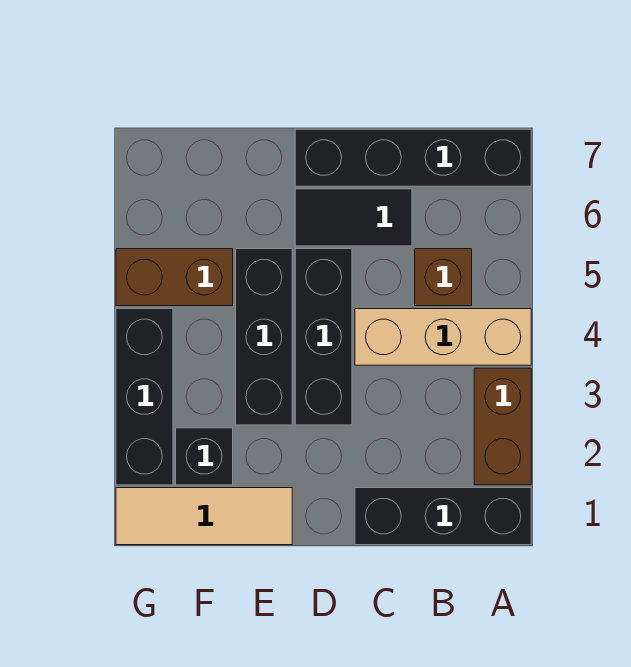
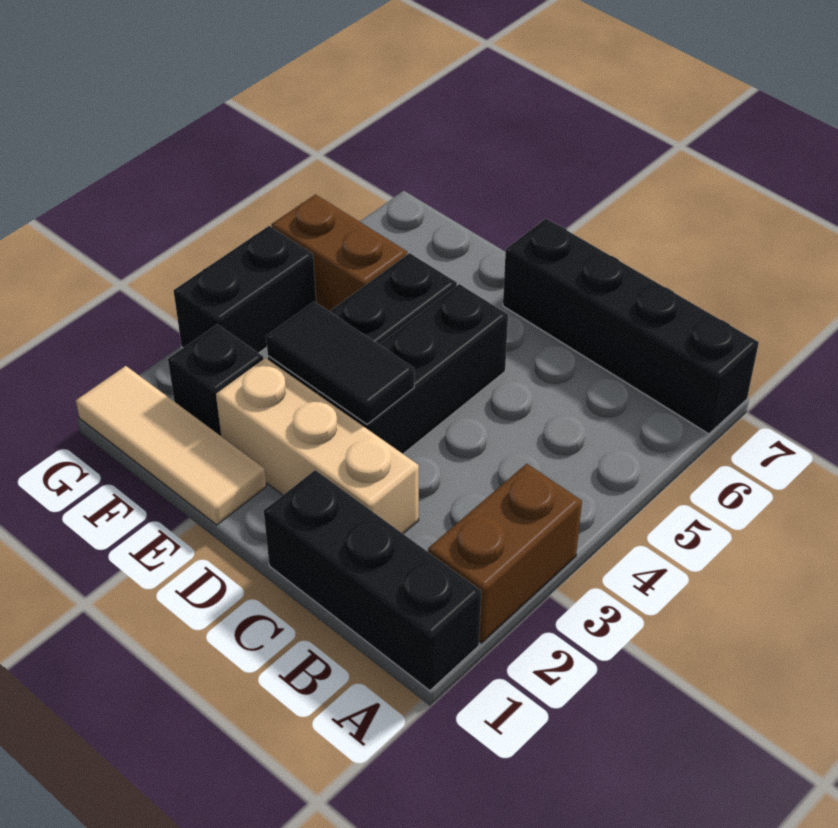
tan 1x3 brick [355,309,531,365] -> tan 1x3 brick moved to [216,358,419,534]
brown 1x1 brick [415,249,472,306] -> none
black 1x2 tile [295,189,412,246] -> black 1x2 tile moved to [266,302,414,424]
black 1x3 brick [116,309,173,485] -> black 1x2 brick [173,226,316,353]

